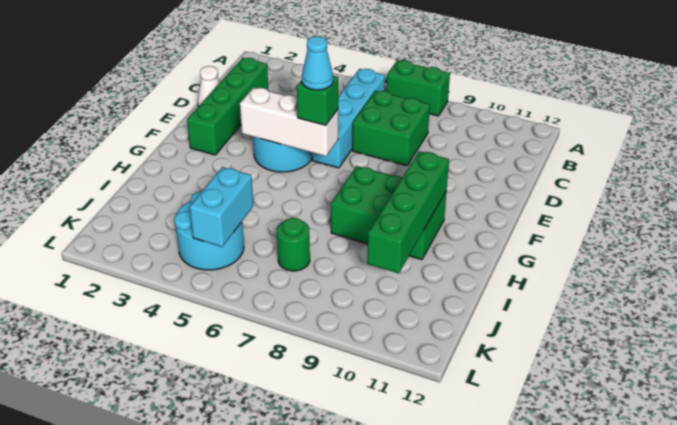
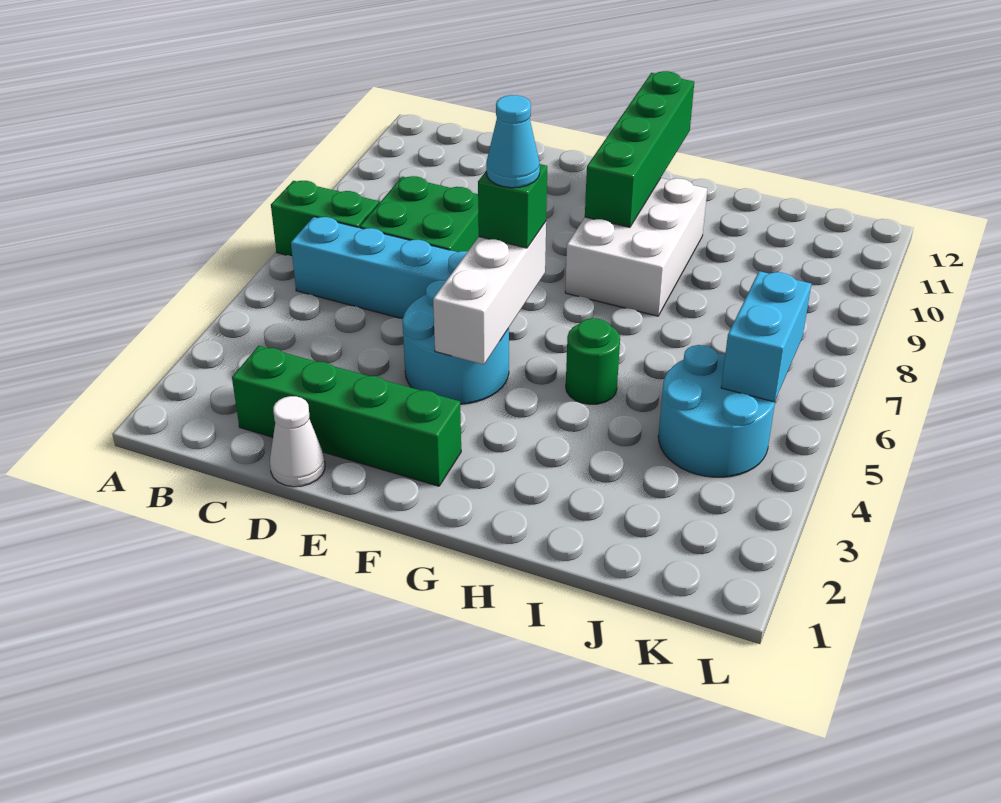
green 1x2 brick [386,60,450,116] -> green 1x2 brick turned to [271,181,379,256]
green 2x3 brick [331,166,447,260] -> white 2x3 brick [565,178,707,316]
green 1x4 brick [367,151,449,273] -> green 1x4 brick turned to [585,71,694,227]
cyan 1x2 brick [190,167,253,247] -> cyan 1x2 brick turned to [721,271,811,402]
green 1x1 round brick [277,218,310,271] -> green 1x1 round brick moved to [566,318,620,404]

